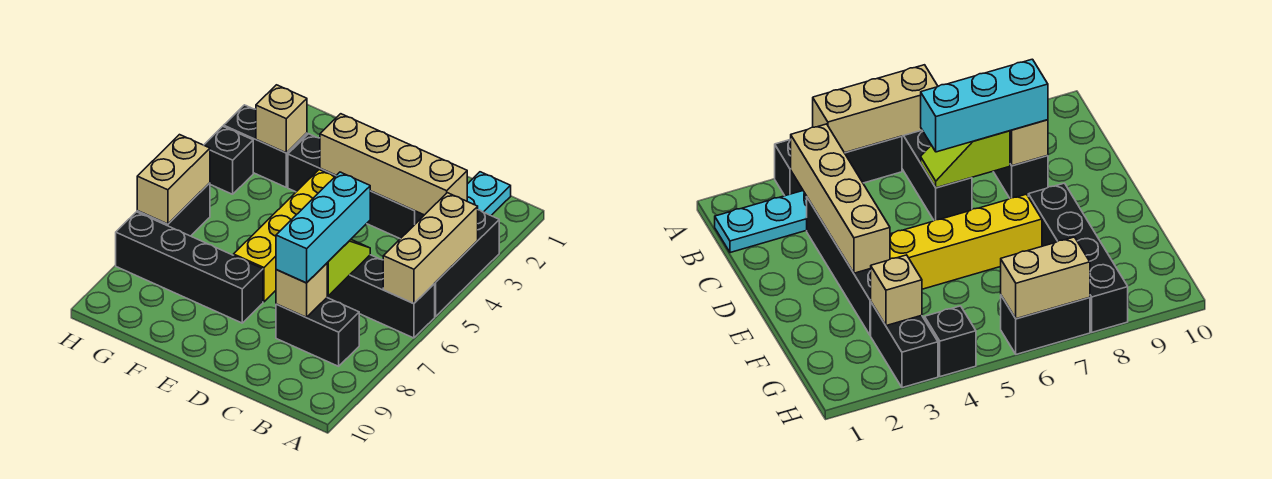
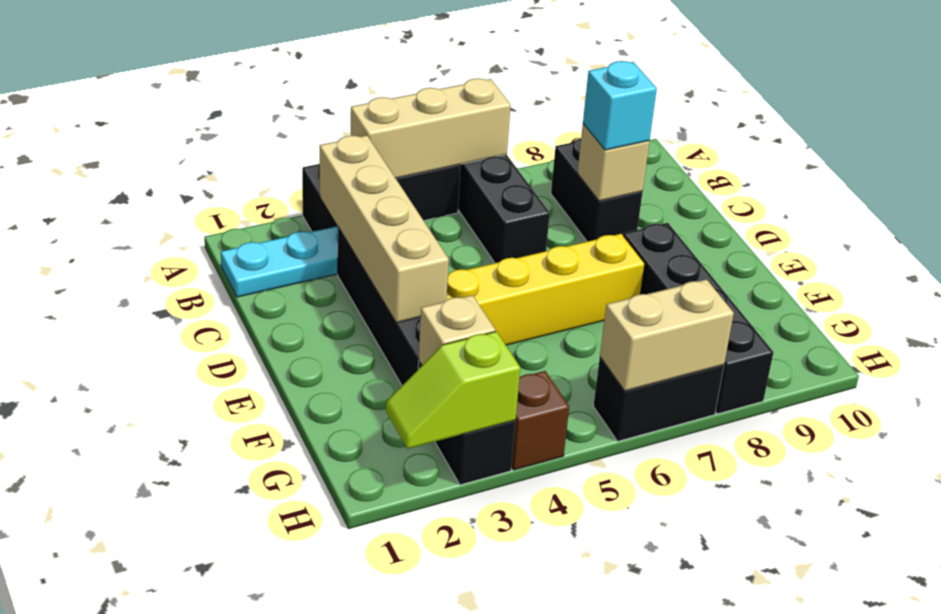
lime 1x2 slope [327,240,370,296] -> lime 1x2 slope moved to [386,331,520,449]
cyan 1x3 brick [276,172,370,283] -> cyan 1x1 brick [583,61,657,150]
black 1x1 brick [204,126,253,194] -> brown 1x1 brick [511,371,569,470]

